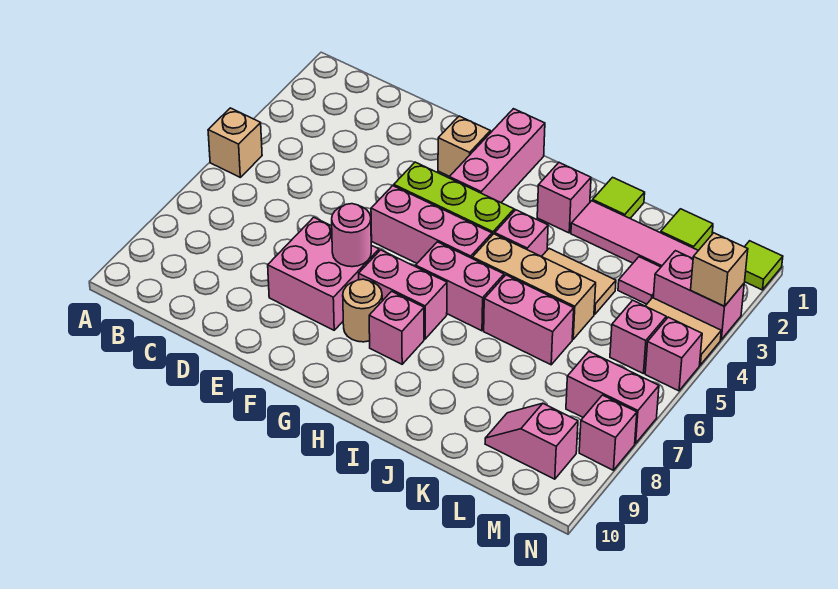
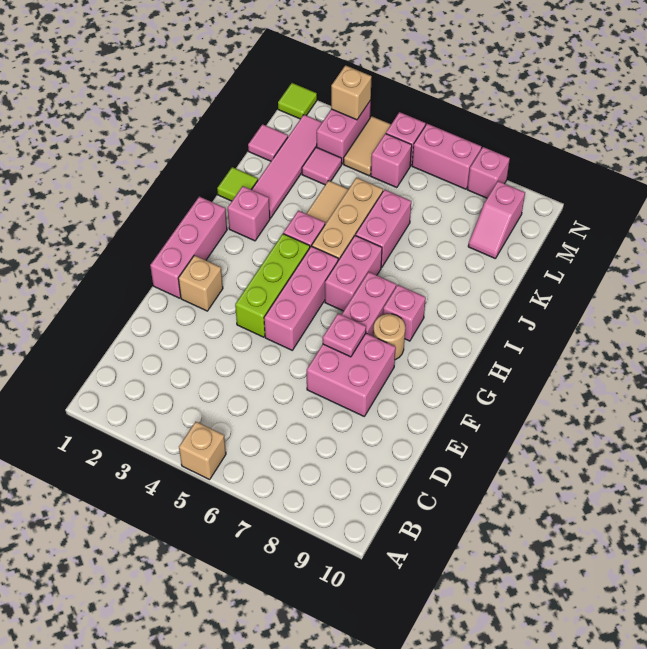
pink 1x1 round brick [332,204,371,267] -> pink 1x1 plate [323,314,366,357]
pink 1x3 brick [449,109,545,202] -> pink 1x3 brick turned to [150,197,227,298]
lime 1x1 tile [661,209,713,250] -> pink 1x1 tile [248,124,288,161]
pink 1x2 brick [566,352,659,443] -> pink 1x2 brick turned to [412,124,481,189]

